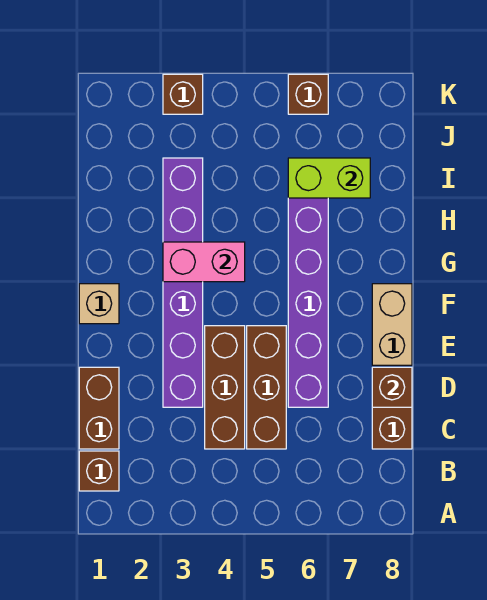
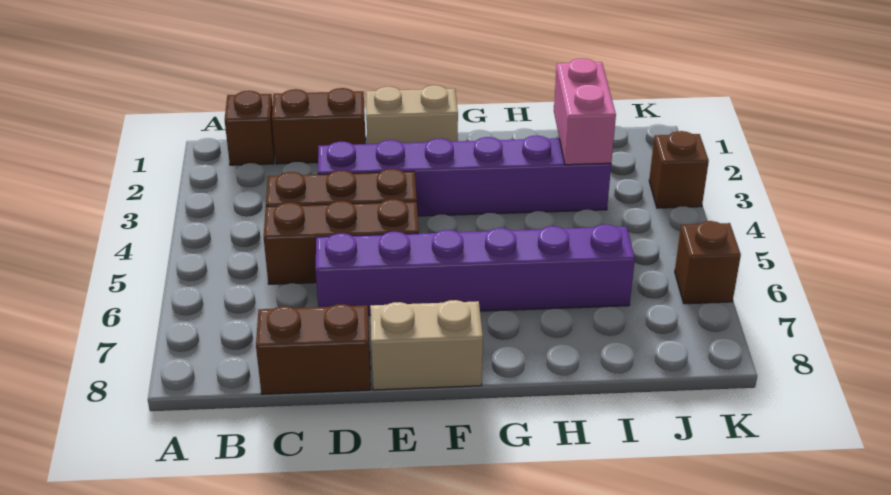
brown 1x1 brick [372,367,412,407] -> none
tan 1x1 brick [79,284,119,324] -> tan 1x2 brick [366,85,458,144]
pink 1x2 brick [163,242,245,282] -> pink 1x2 brick moved to [554,58,616,165]
lime 1x2 brick [288,158,370,198] -> none

